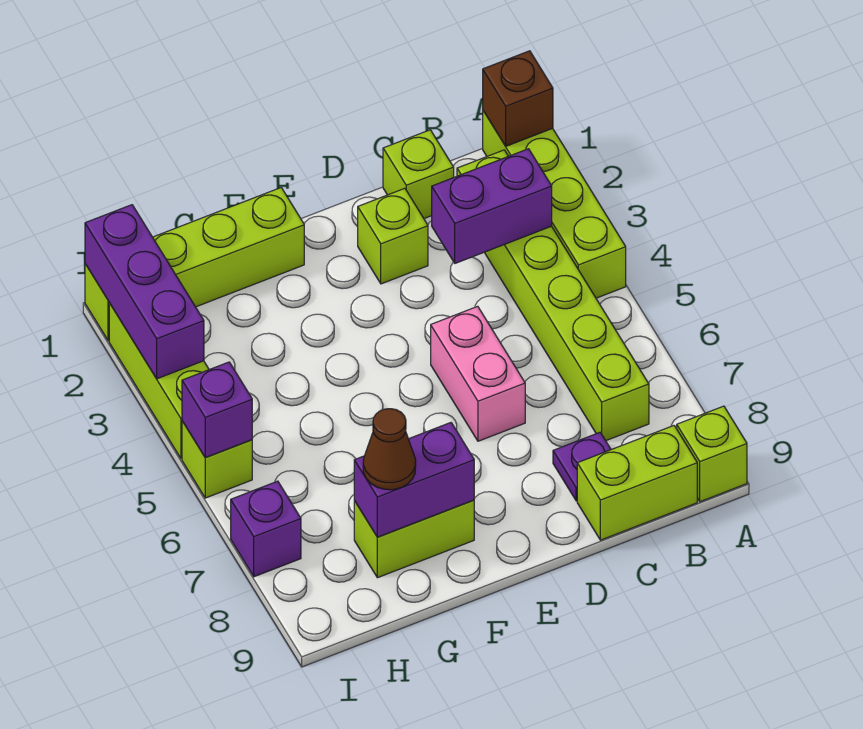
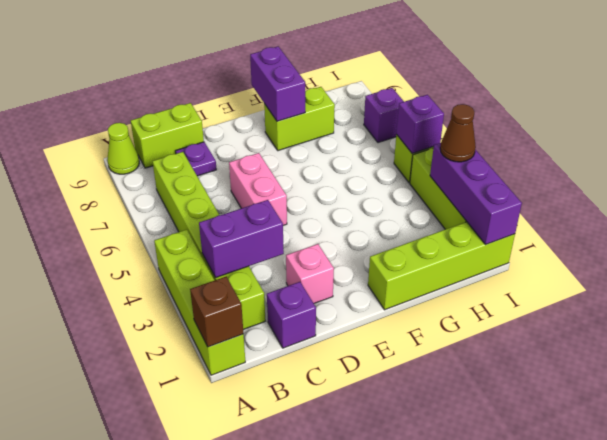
lime 1x1 brick [677,406,747,502] -> lime 1x1 cone [107,123,139,174]
lime 1x1 brick [383,130,454,218] -> purple 1x1 brick [267,282,316,348]
lime 1x1 brick [358,188,428,284] -> pink 1x1 brick [286,244,334,303]
purple 1x2 brick [354,423,474,537] -> purple 1x2 brick turned to [250,46,305,121]
brown 1x1 cone [363,409,416,490] -> brown 1x1 cone moved to [440,104,476,162]

